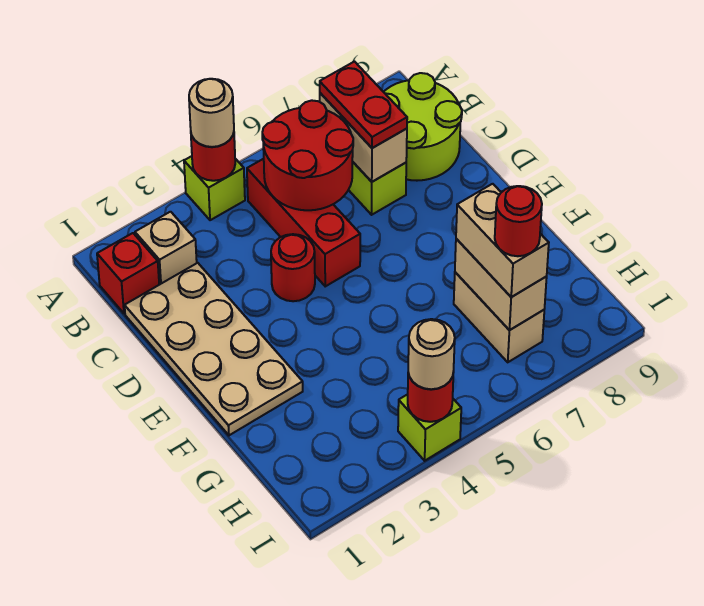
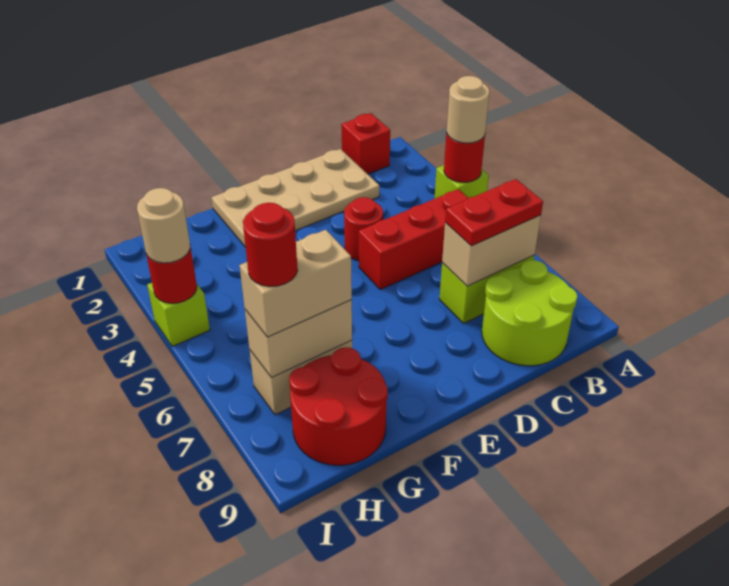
tan 1x1 brick [135,212,197,285] -> none
red 2x2 round brick [262,100,353,210] -> red 2x2 round brick moved to [289,347,388,465]

